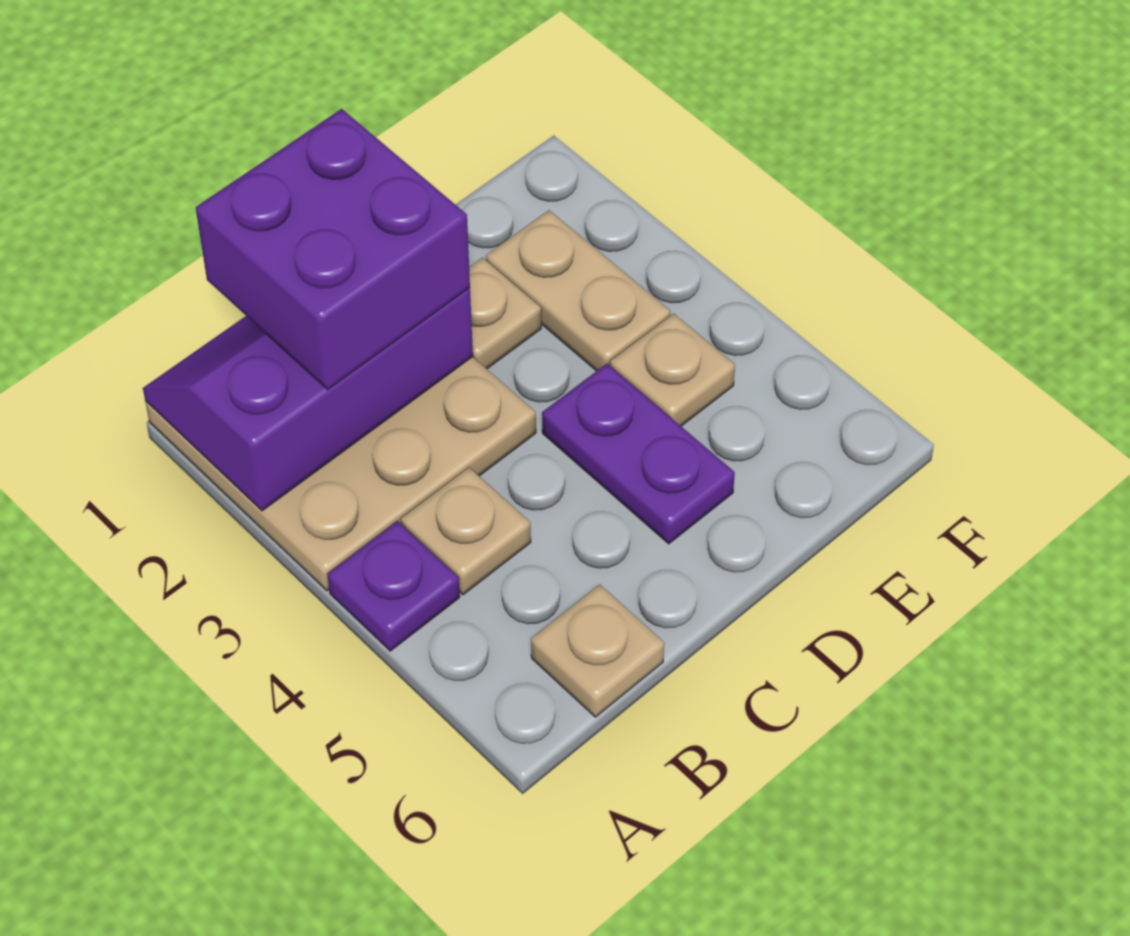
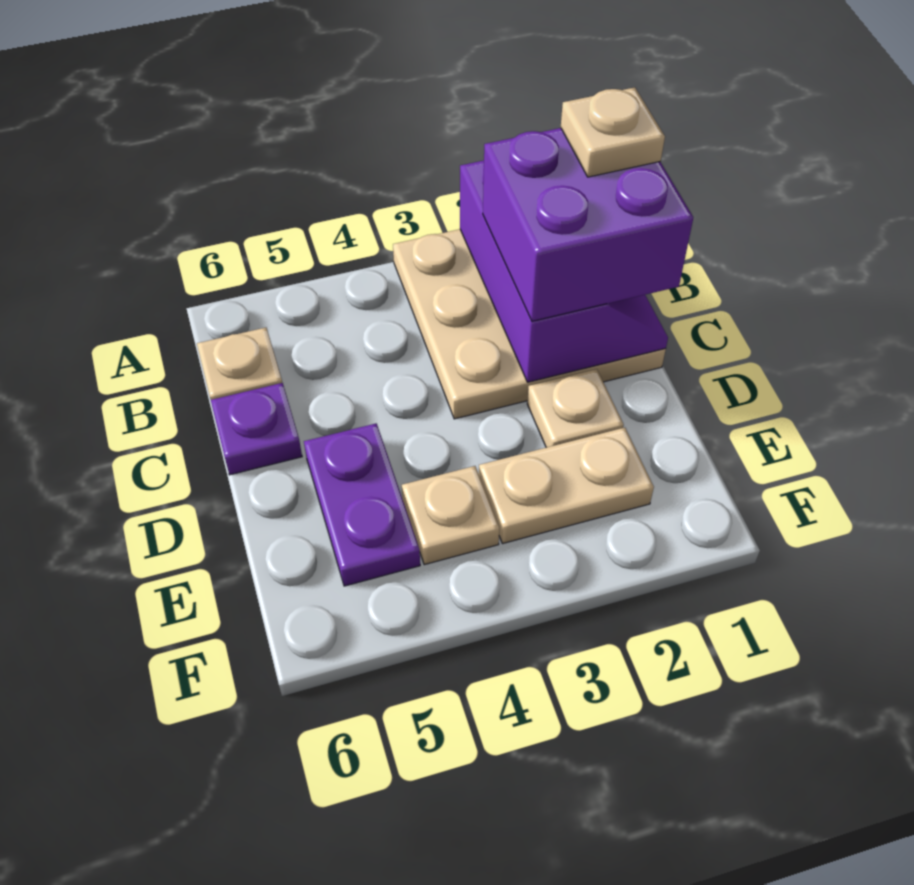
purple 1x1 plate [328,521,460,651] -> purple 1x1 plate moved to [211,383,302,475]
tan 1x1 plate [401,468,531,595] -> tan 1x1 plate moved to [561,87,665,177]
purple 1x2 plate [542,364,735,544] -> purple 1x2 plate turned to [304,423,420,586]

